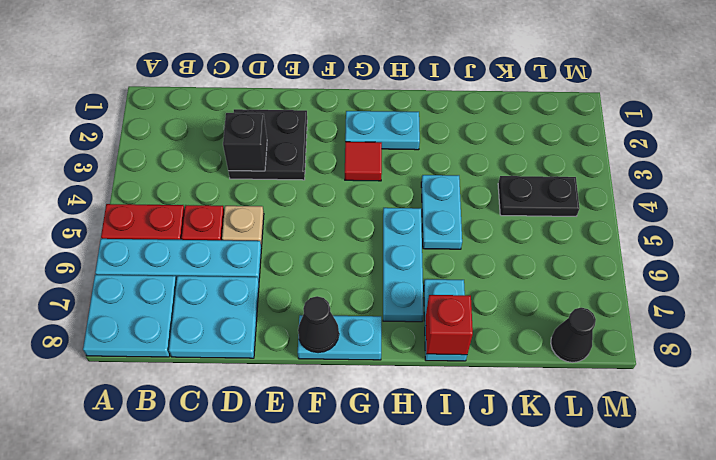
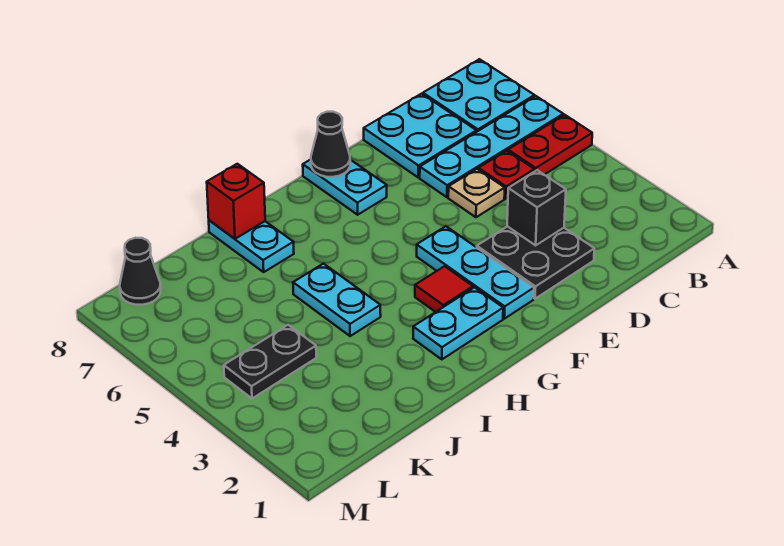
cyan 1x2 plate [298,315,381,360] -> cyan 1x2 plate turned to [303,159,387,215]
cyan 1x3 plate [383,208,424,322] -> cyan 1x3 plate moved to [417,226,534,319]

